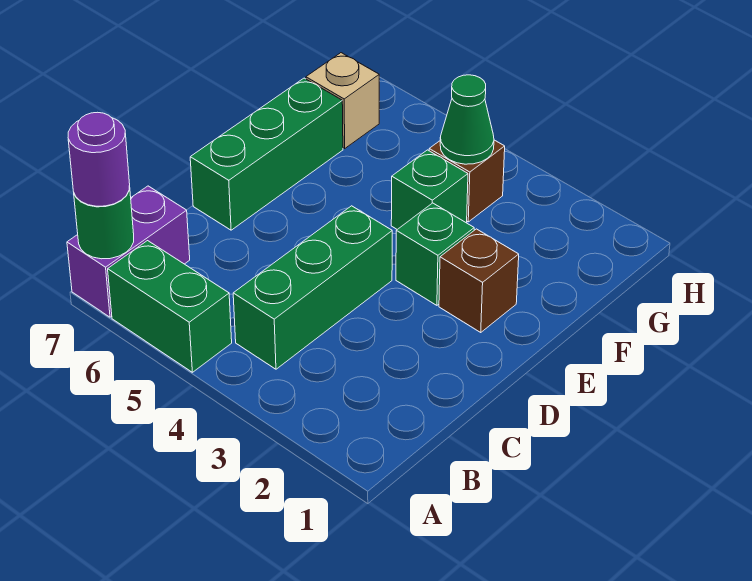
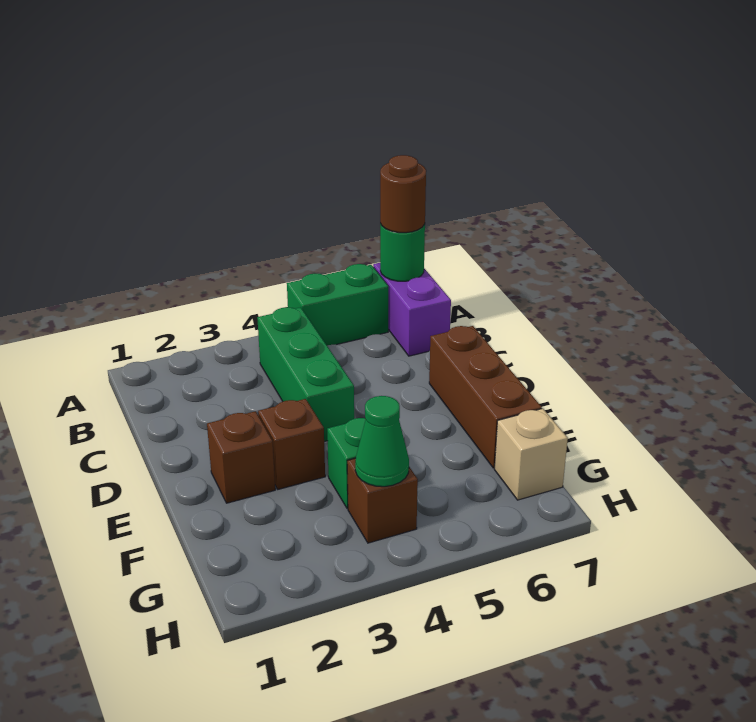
purple 1x1 round brick [68,112,130,206] -> brown 1x1 round brick [380,155,426,233]
green 1x3 brick [190,78,343,230] -> brown 1x3 brick [429,326,542,468]
green 1x1 brick [396,203,474,305] -> brown 1x1 brick [258,399,325,489]

